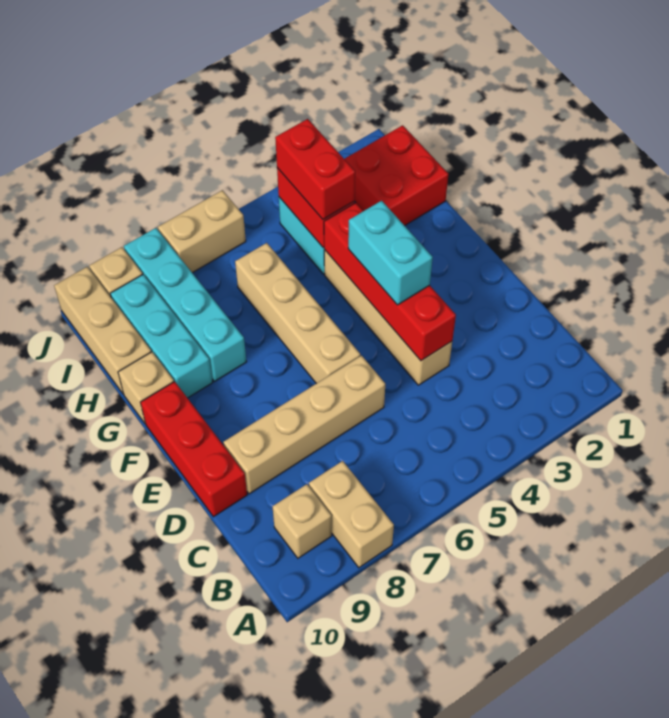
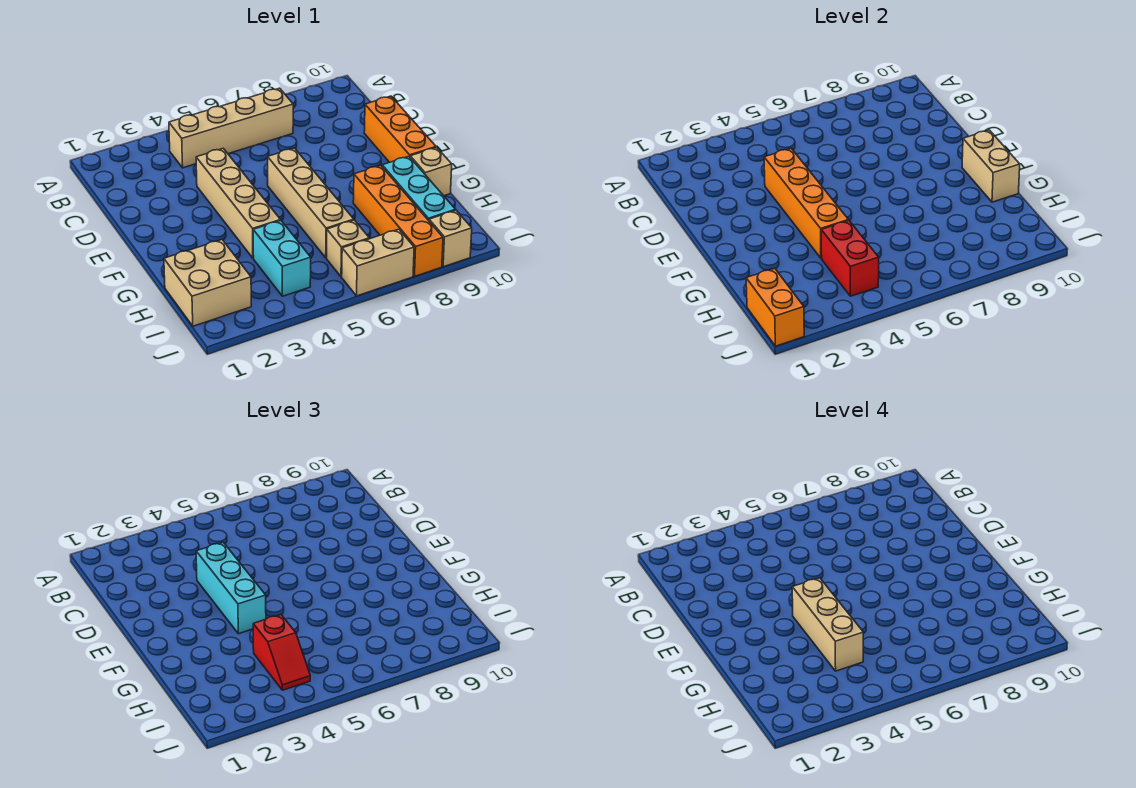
tan 1x2 brick [309,461,394,567] -> tan 1x2 brick moved to [962,130,1020,202]
tan 1x1 brick [273,484,332,558] -> tan 1x1 brick moved to [327,220,369,277]
red 1x4 brick [324,203,456,361] -> orange 1x4 brick [764,148,848,258]
tan 1x4 brick [223,356,385,494] -> tan 1x4 brick moved to [169,88,293,168]
red 1x3 brick [141,381,247,517] -> orange 1x3 brick [364,96,436,162]
cyan 1x2 brick [348,201,433,305] -> cyan 1x3 brick [196,542,266,634]
cyan 1x4 brick [124,228,246,381] -> orange 1x4 brick [353,165,443,276]
red 2x2 brick [345,125,448,226] -> tan 2x2 brick [164,240,251,326]
red 1x2 brick [275,119,355,219] -> red 1x2 slope [253,615,310,690]
tan 1x3 brick [54,267,151,394] -> tan 1x3 brick moved to [792,578,863,671]
none -> orange 1x2 brick [746,268,804,346]

